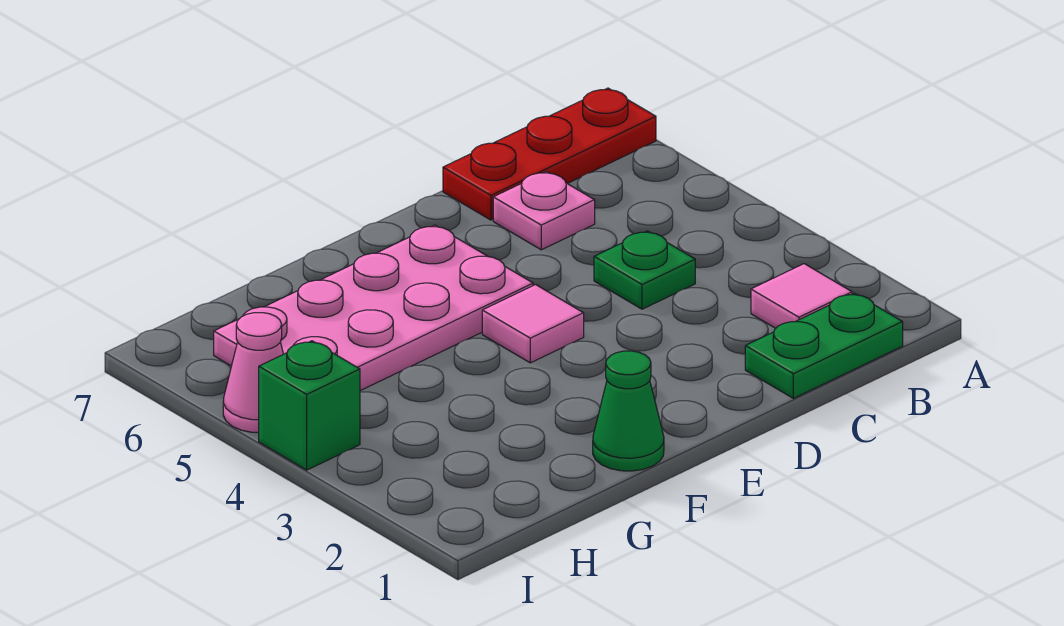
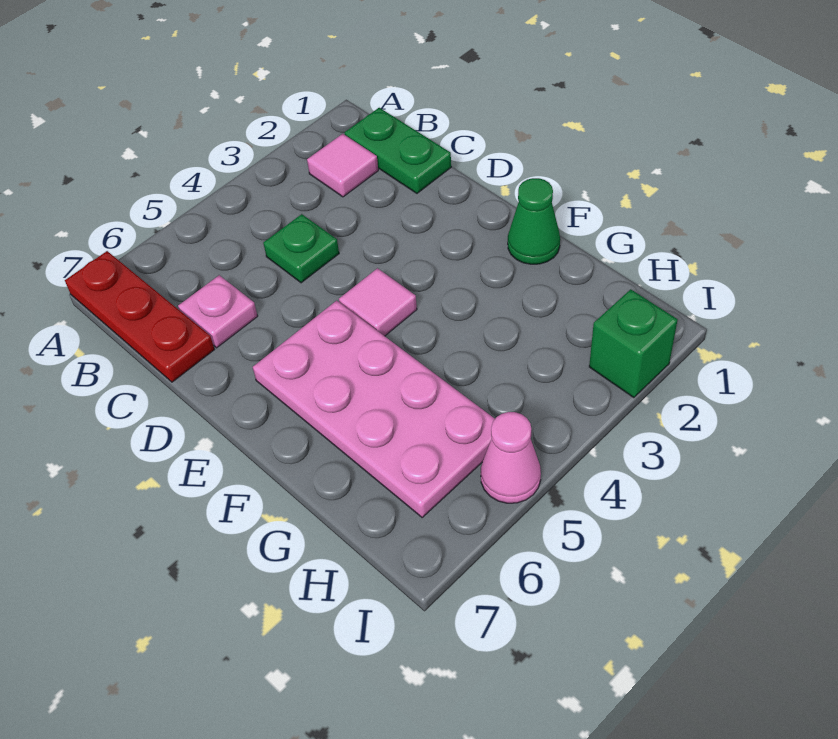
green 1x1 brick [259,341,360,470] -> green 1x1 brick moved to [589,289,678,398]

